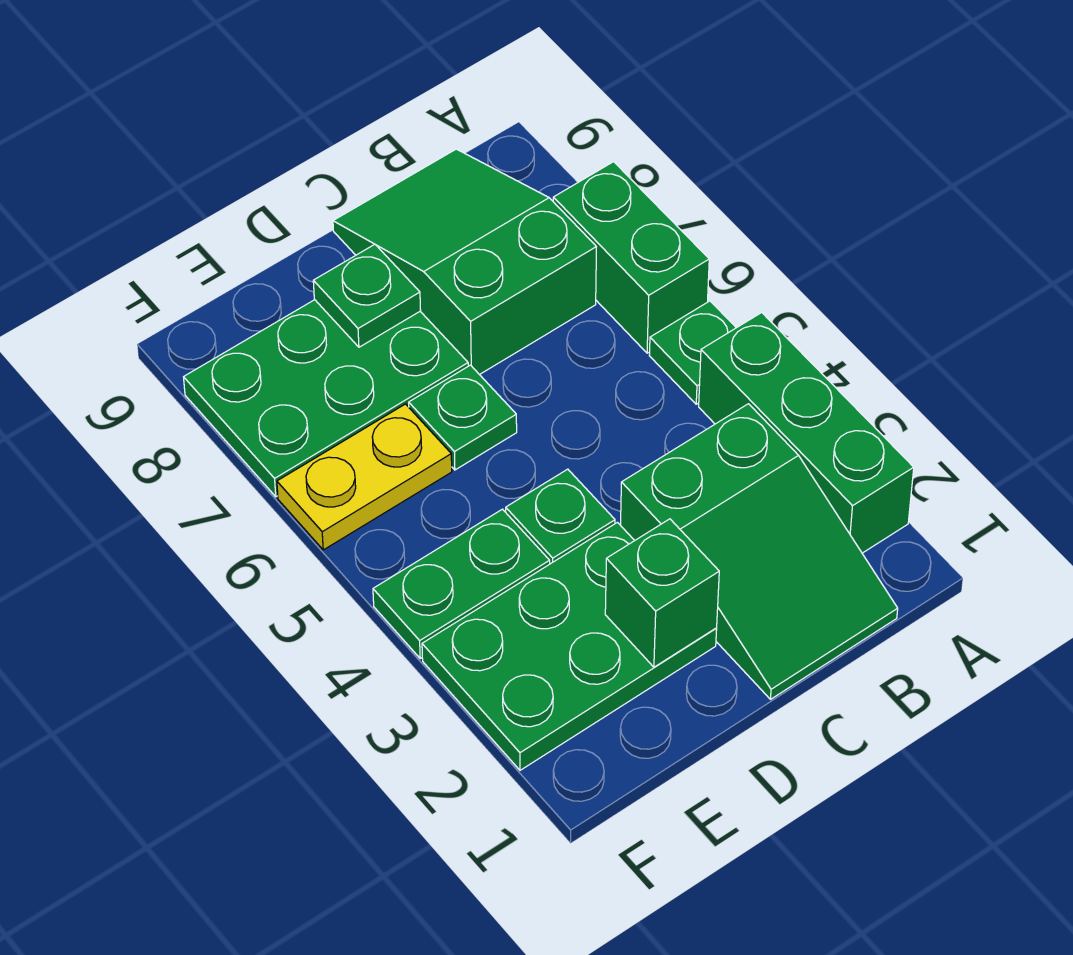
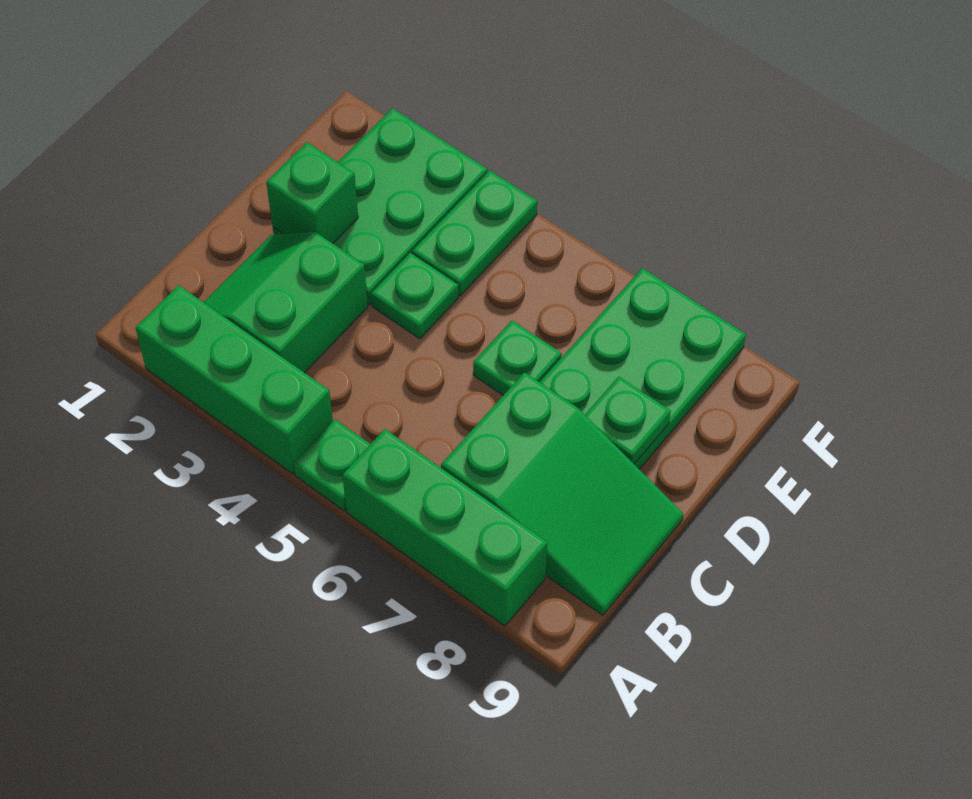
green 1x2 brick [553,162,709,353] -> green 1x3 brick [342,429,547,626]
green 2x3 slope [621,404,898,699] -> green 2x2 slope [204,232,368,373]
yellow 1x2 plate [277,404,452,550] -> none

